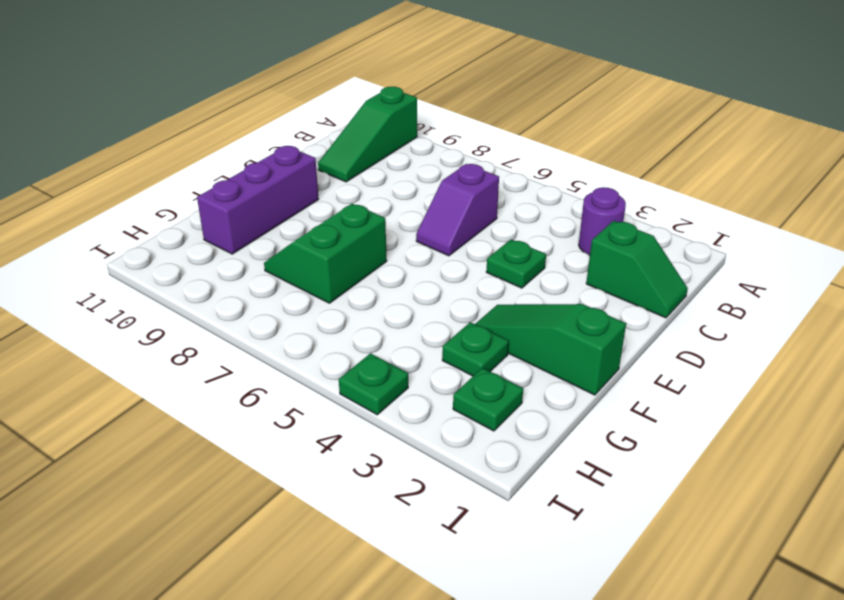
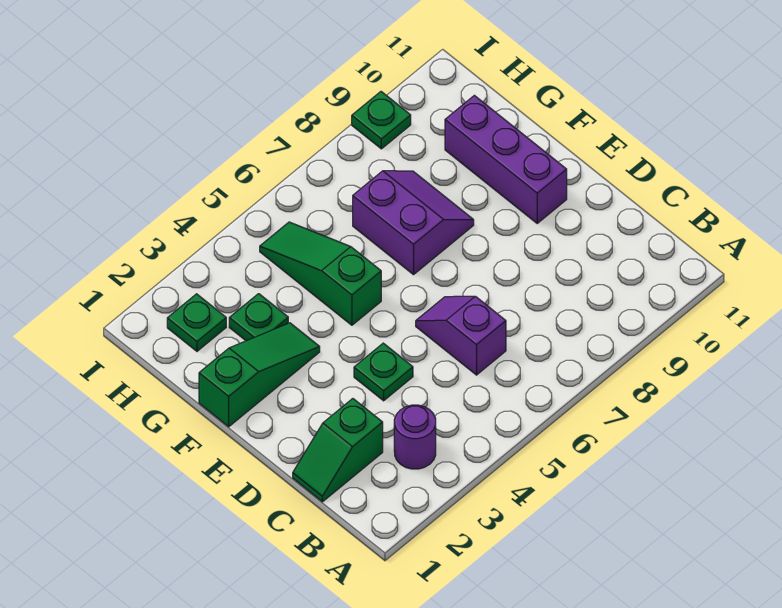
green 1x3 slope [318,87,417,182] -> green 1x3 slope moved to [260,222,381,325]
green 2x2 slope [264,204,387,303] -> purple 2x2 slope [353,171,474,275]
green 1x1 plate [339,353,408,415] -> green 1x1 plate moved to [352,92,411,149]

